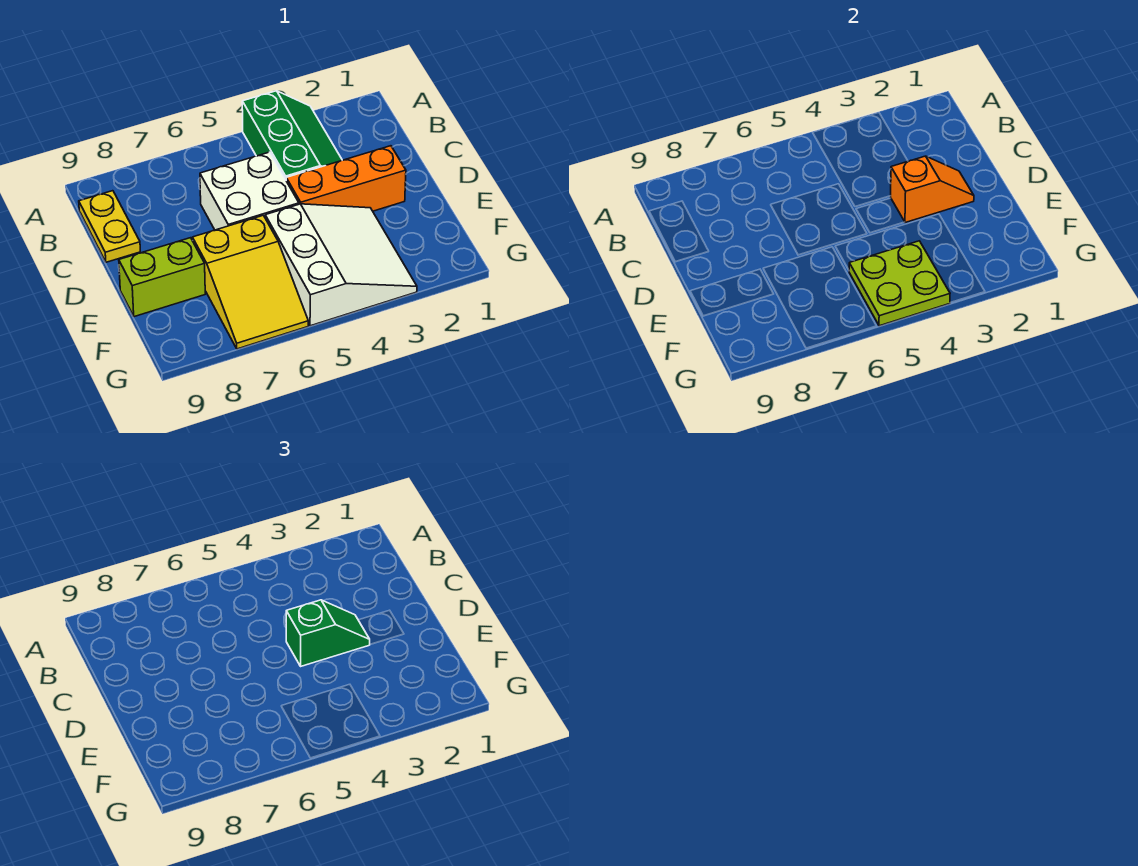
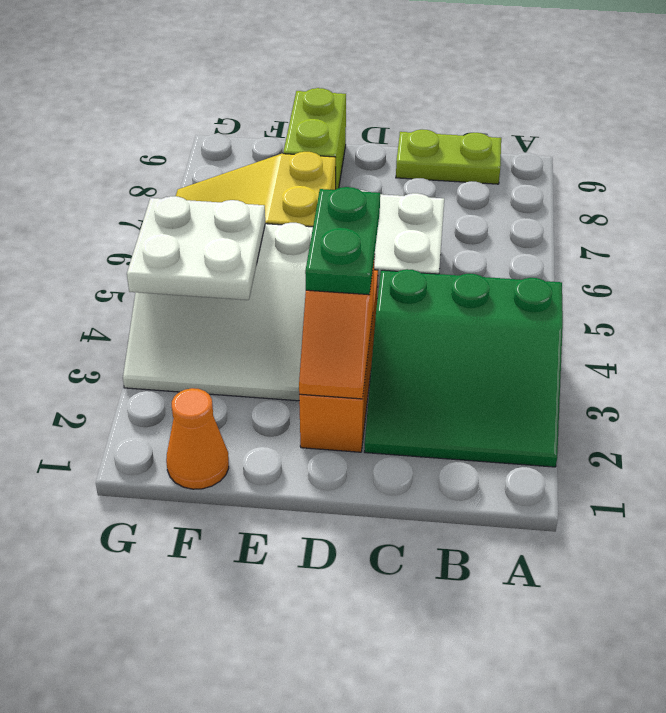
green 2x3 slope [242,91,342,179] -> green 3x3 slope [365,269,563,467]
yellow 1x2 plate [79,191,140,262] -> lime 1x2 plate [396,130,501,184]
green 1x2 slope [286,600,370,666] -> green 1x2 plate [305,187,380,295]
none -> orange 1x1 cone [166,388,229,489]
lime 2x2 plate [849,241,950,326] -> white 2x2 plate [127,196,265,300]

